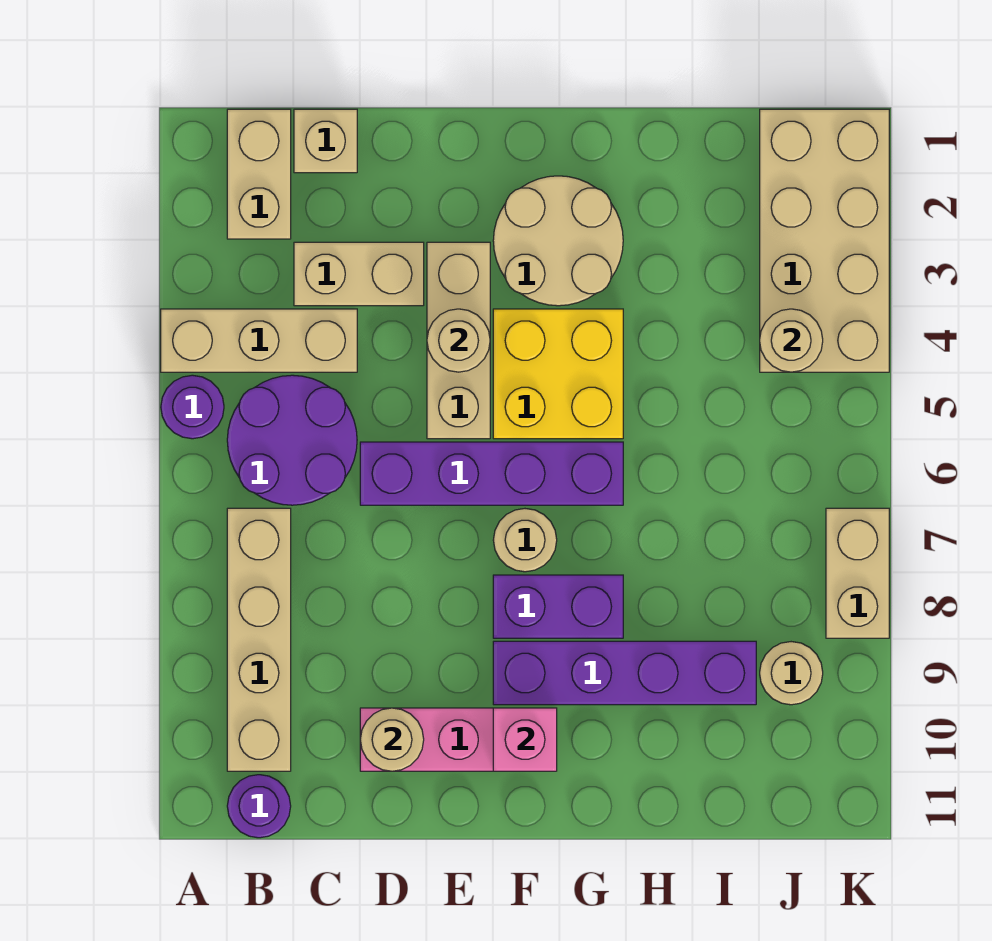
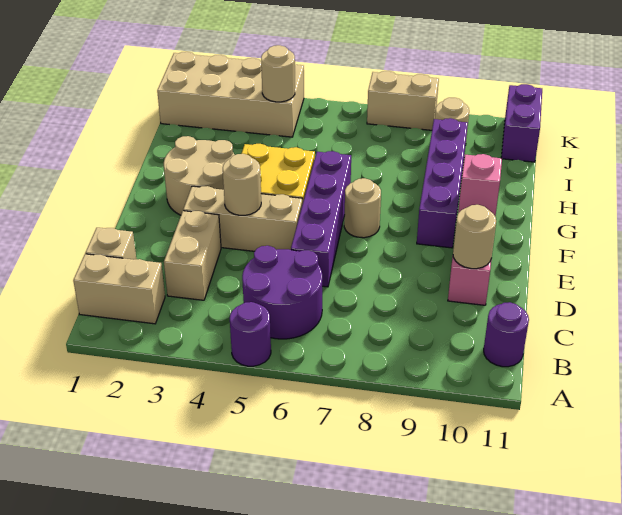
tan 1x3 brick [161,309,357,372] -> none
tan 1x4 brick [227,508,291,771] -> none
purple 1x2 brick [493,575,623,638] -> purple 1x2 brick moved to [501,84,542,162]

